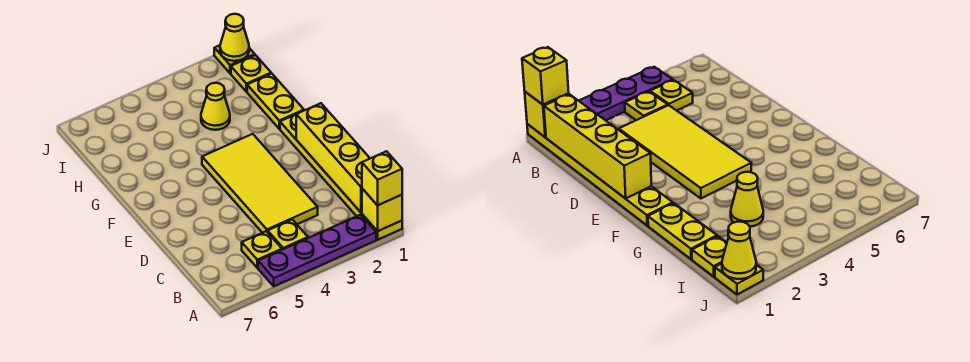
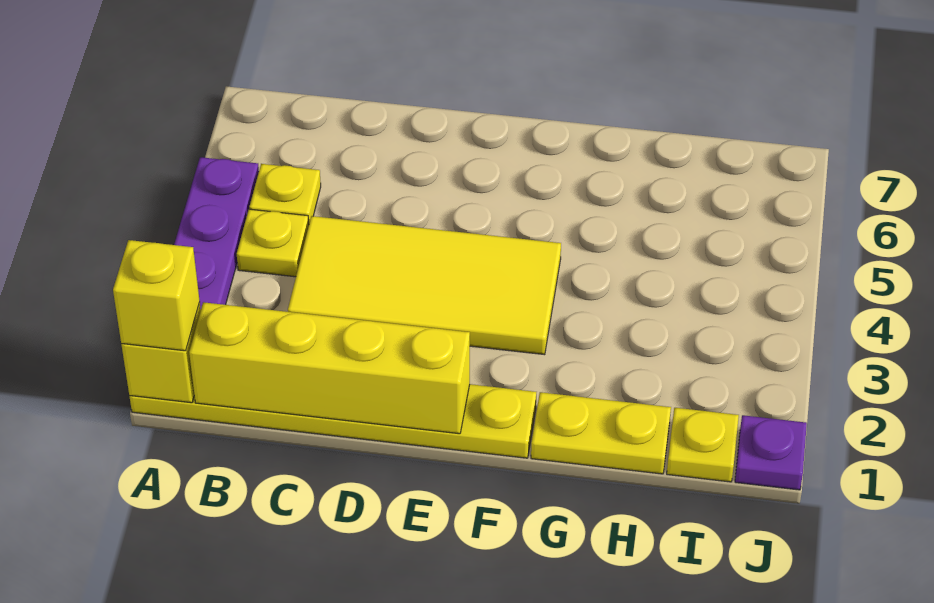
yellow 1x1 cone [201,83,230,130] -> none
yellow 1x1 plate [214,45,255,73] -> purple 1x1 plate [735,415,807,490]
yellow 1x1 cone [220,14,249,61] -> none

